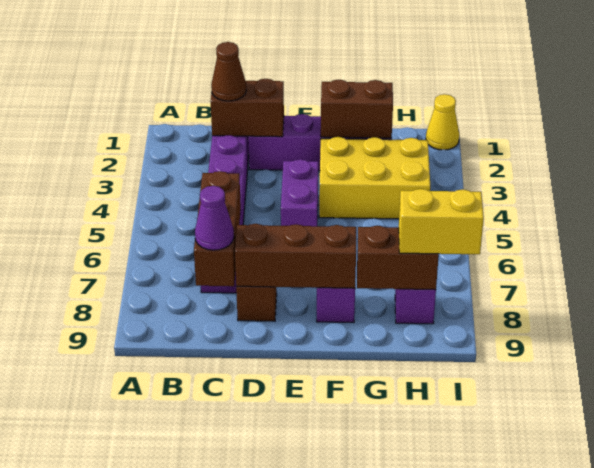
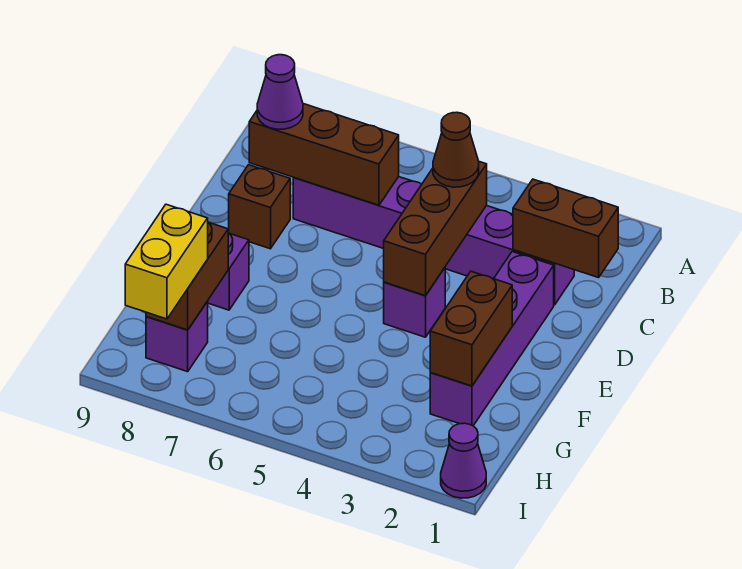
brown 1x2 brick [210,79,284,137] -> brown 1x2 brick turned to [513,179,618,278]
brown 1x1 cone [211,42,246,101] -> brown 1x1 cone moved to [433,112,479,187]
brown 1x3 brick [235,224,356,288] -> brown 1x3 brick moved to [384,162,487,296]
purple 1x2 brick [281,159,318,226] -> purple 1x1 brick [384,268,445,337]
yellow 2x3 brick [319,137,430,219] -> none
yellow 1x1 cone [426,94,459,150] -> purple 1x1 cone [441,423,486,498]

